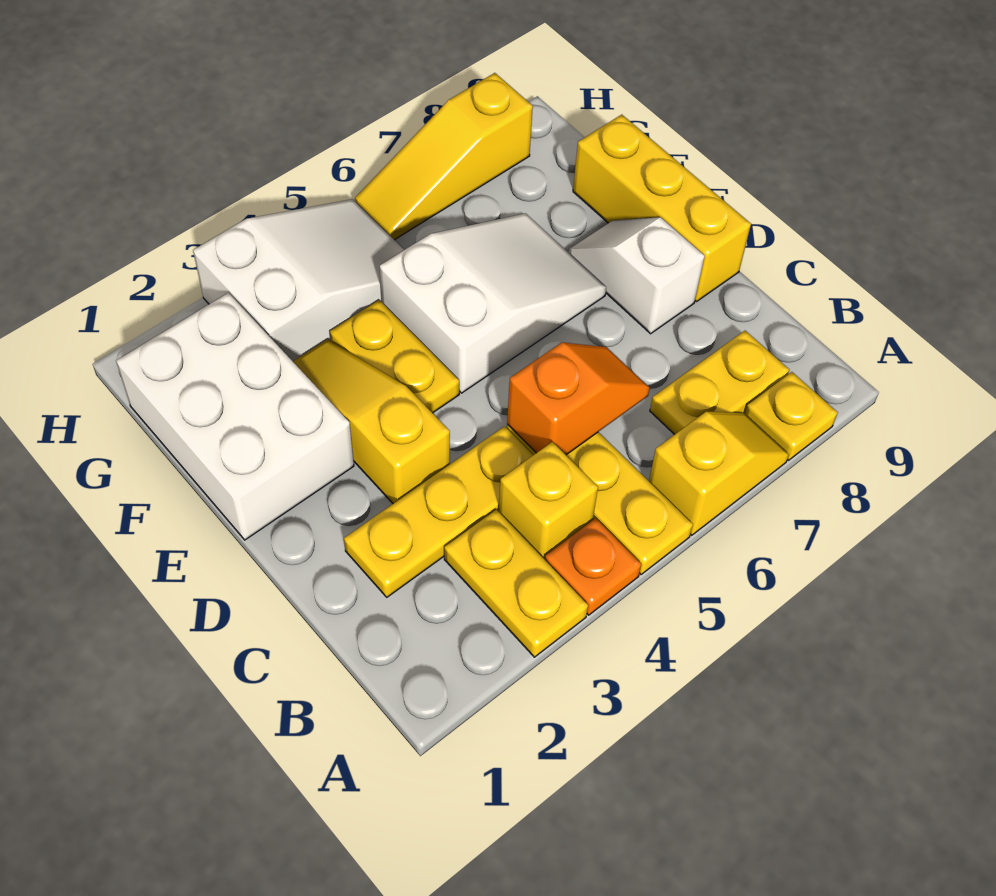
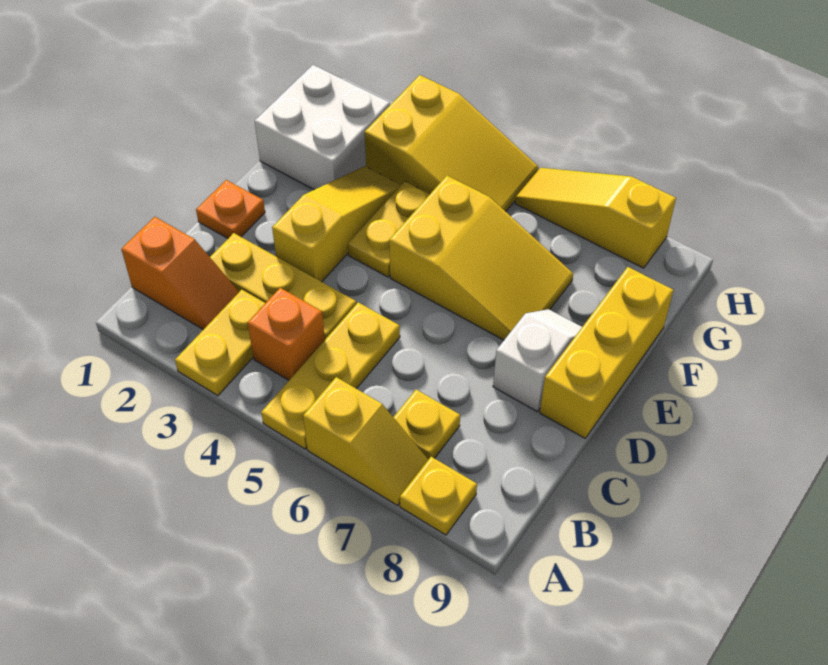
orange 1x1 plate [545,518,641,615] -> orange 1x1 plate moved to [196,180,265,238]
yellow 1x1 brick [499,442,598,559] -> orange 1x1 brick [248,288,325,380]
yellow 1x2 plate [650,331,789,435] -> yellow 1x1 plate [393,390,460,460]
orange 1x2 slope [507,342,650,455] -> orange 1x2 slope moved to [121,217,239,330]
white 2x3 brick [116,293,354,540] -> white 2x2 brick [255,65,390,190]
white 2x3 slope [380,213,606,393] -> yellow 2x3 slope [389,176,573,340]
white 2x3 slope [193,199,404,361] -> yellow 2x3 slope [365,75,538,212]

